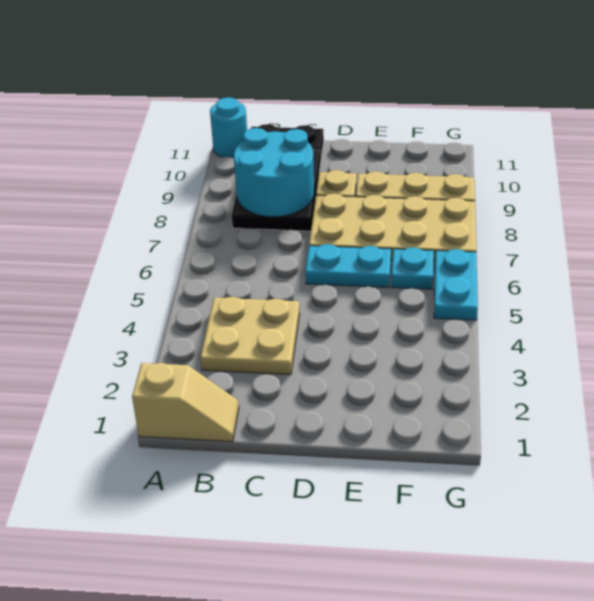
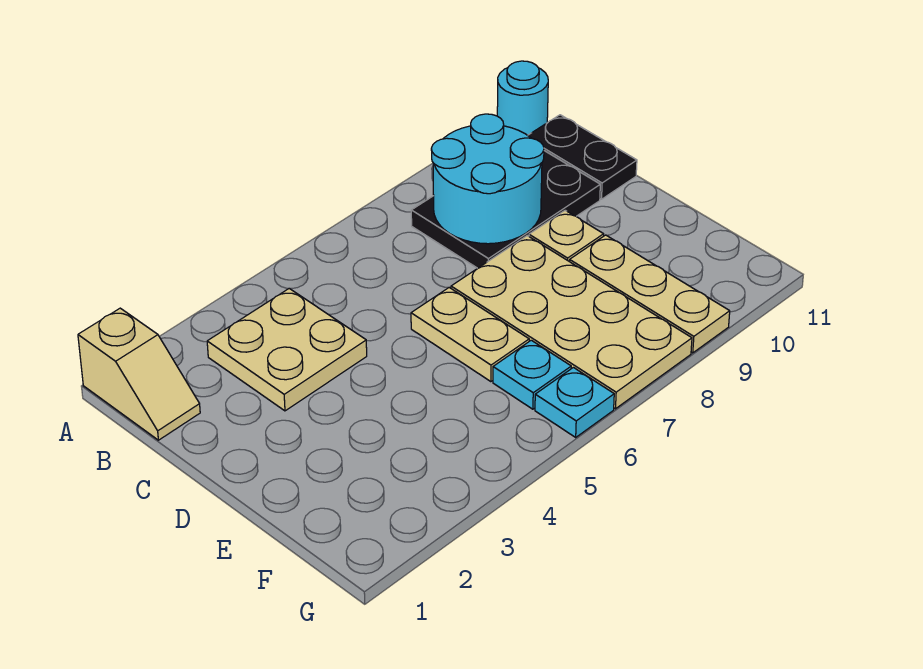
cyan 1x2 plate [305,244,391,288] -> tan 1x2 plate [411,288,529,382]
cyan 1x2 plate [434,249,478,320] -> cyan 1x1 plate [535,368,614,437]

